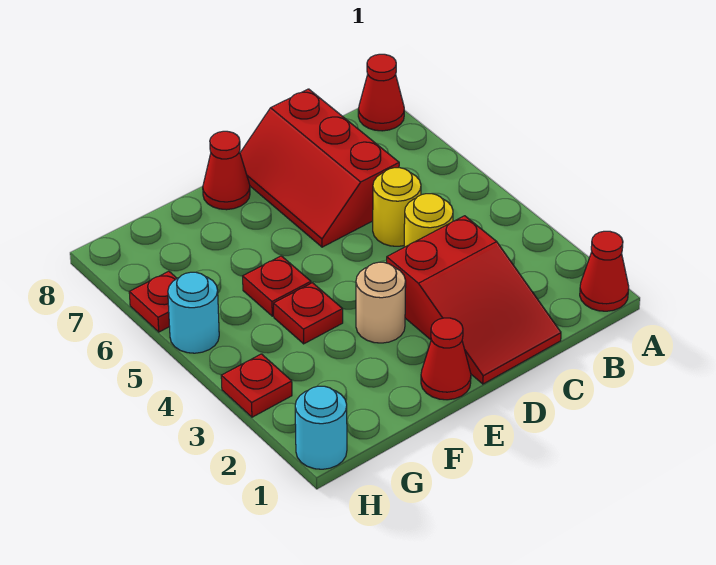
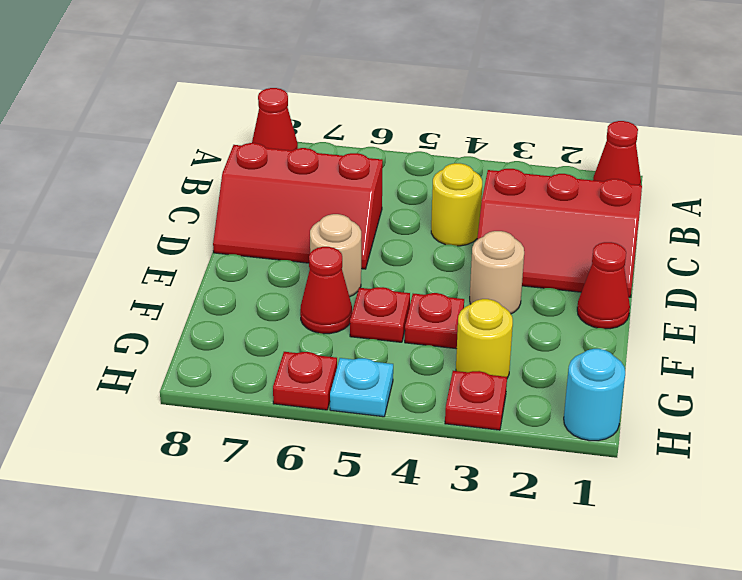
red 2x3 slope [387,216,561,384] -> red 2x3 slope turned to [477,169,642,297]
yellow 1x1 round brick [373,168,421,246] -> yellow 1x1 round brick moved to [456,299,513,378]
none -> tan 1x1 round brick [310,214,361,297]
red 1x1 cone [203,131,250,210] -> red 1x1 cone moved to [300,247,352,334]
cyan 1x1 round brick [168,272,219,353] -> cyan 1x1 plate [330,358,393,417]

